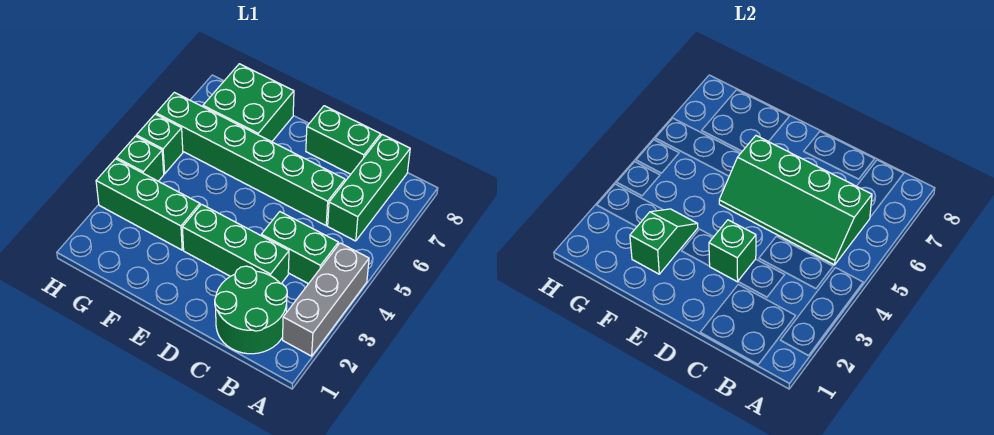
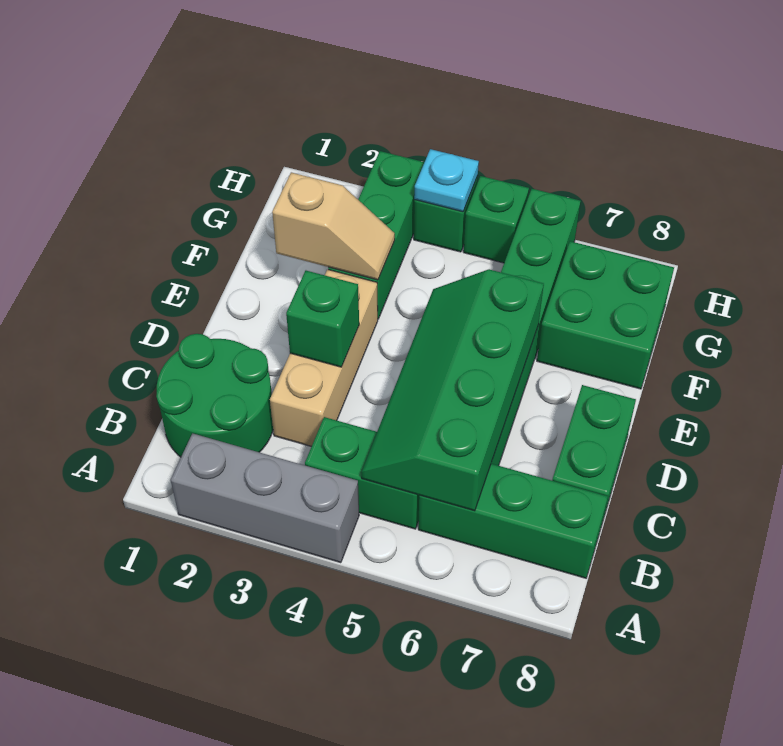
green 1x2 brick [261,212,338,284] -> green 1x2 brick turned to [305,417,419,529]
green 1x3 brick [182,204,289,284] -> tan 1x3 brick [270,270,378,446]
green 1x2 slope [630,209,698,274] -> tan 1x2 slope [272,172,395,280]
none -> cyan 1x1 plate [414,149,479,212]

